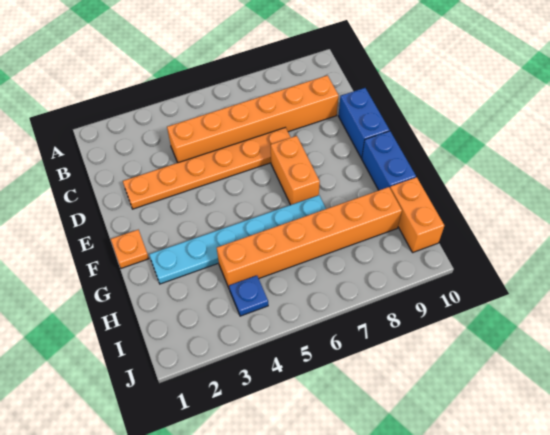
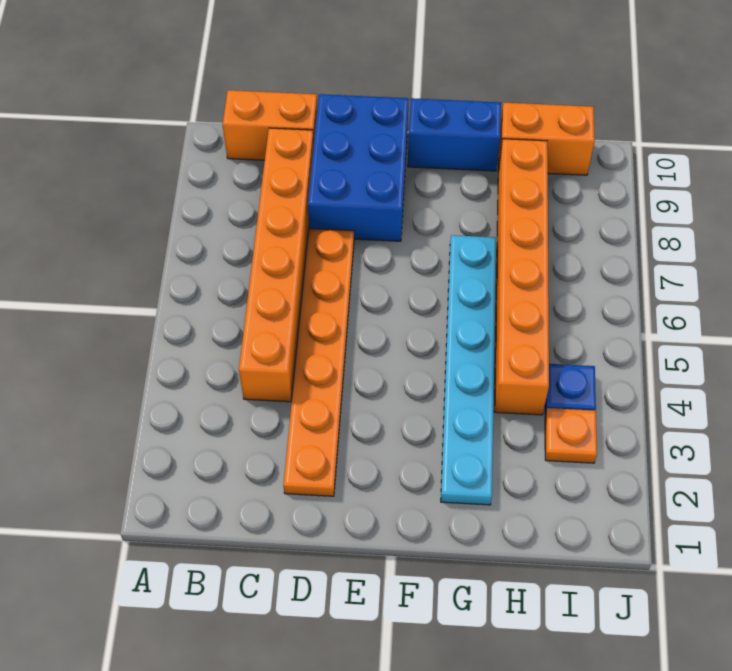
blue 1x2 brick [338,88,390,158] -> blue 2x3 brick [308,94,409,241]
orange 1x2 brick [271,136,320,205] -> orange 1x2 brick moved to [223,90,317,160]
orange 1x1 plate [111,230,149,268] -> orange 1x1 plate moved to [545,408,597,463]

